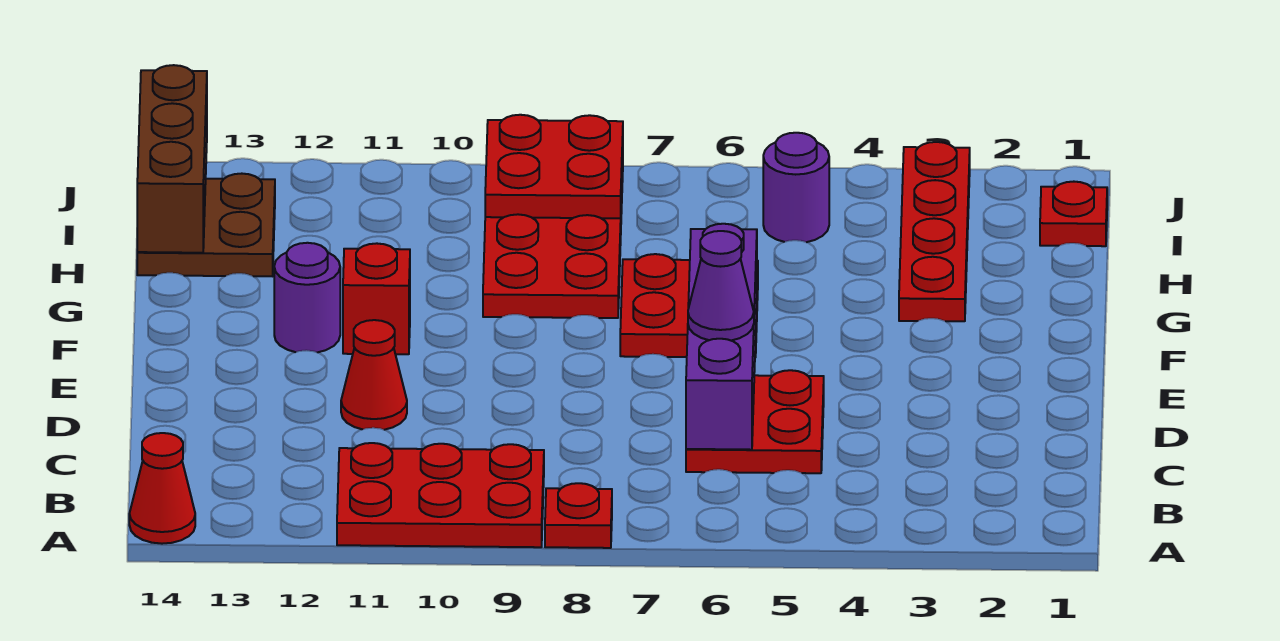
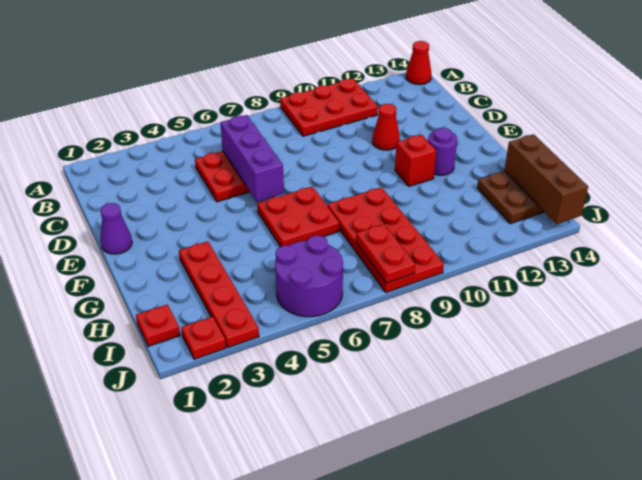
red 1x1 plate [545,483,612,548] -> red 1x1 plate moved to [181,316,226,359]
purple 1x4 brick [686,224,757,450] -> purple 1x3 brick [220,115,284,202]
purple 1x1 cone [688,231,754,341] -> purple 1x1 cone moved to [100,203,132,254]
purple 1x1 round brick [763,133,829,242] -> purple 2x2 round brick [275,236,343,317]
red 2x2 plate [485,115,623,218] -> red 1x2 plate [356,224,415,283]

